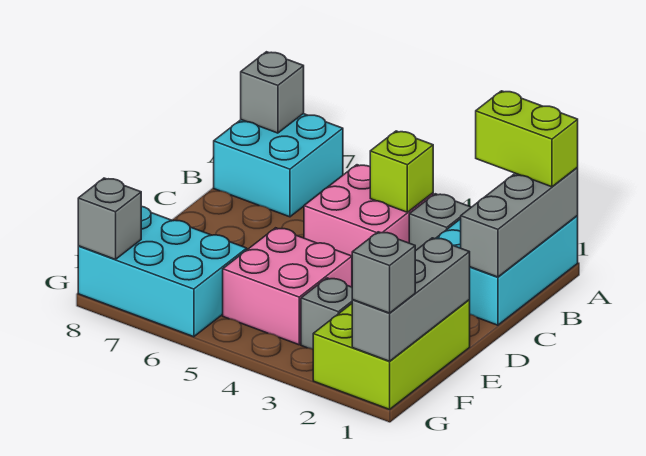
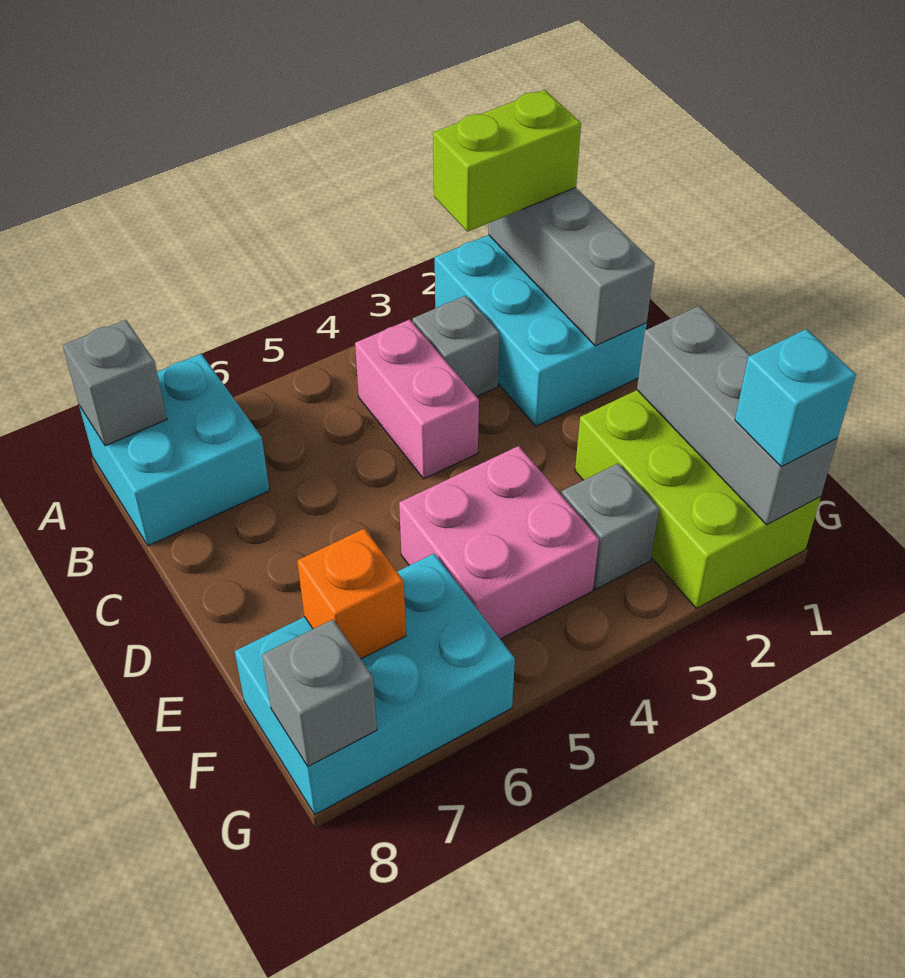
pink 2x2 brick [304,165,433,256] -> pink 1x2 brick [355,320,479,479]
lime 1x1 brick [370,131,433,212] -> none
none -> orange 1x1 brick [297,528,406,659]
grey 1x1 brick [352,232,415,313] -> cyan 1x1 brick [735,329,856,467]

